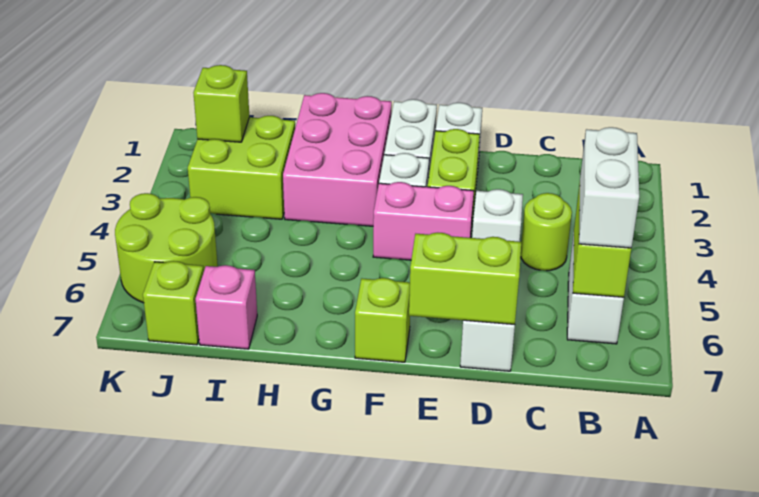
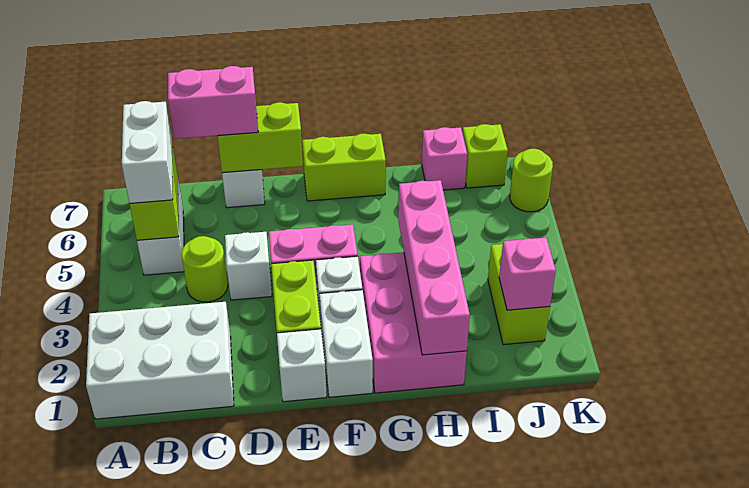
none -> white 2x3 brick [86,302,234,419]
none -> pink 1x2 brick [168,66,258,139]
lime 1x1 brick [355,278,410,362] -> lime 1x2 brick [302,134,386,201]
none -> pink 1x4 brick [398,180,470,355]
lime 2x2 brick [188,116,295,219] -> lime 1x2 brick [488,244,550,345]
lime 1x1 brick [193,65,249,142] -> pink 1x1 brick [499,237,556,310]
lime 2x2 round brick [115,193,218,303] -> lime 1x1 round brick [510,149,553,212]

